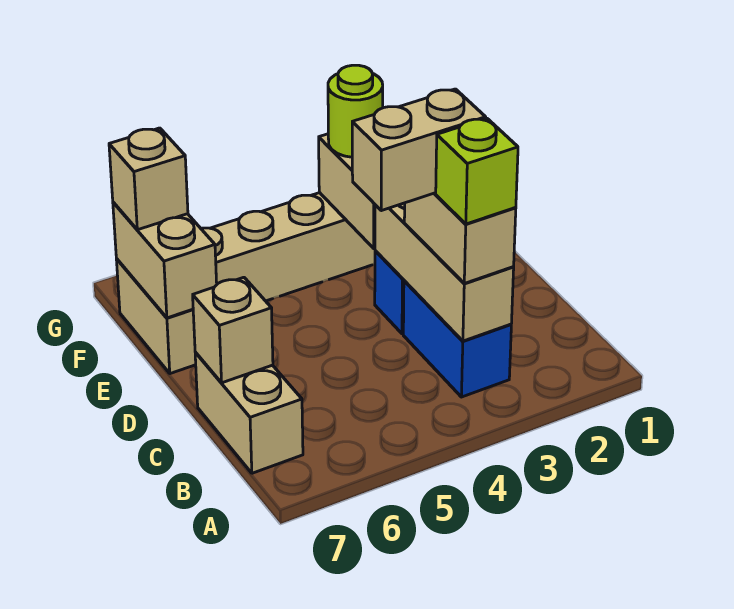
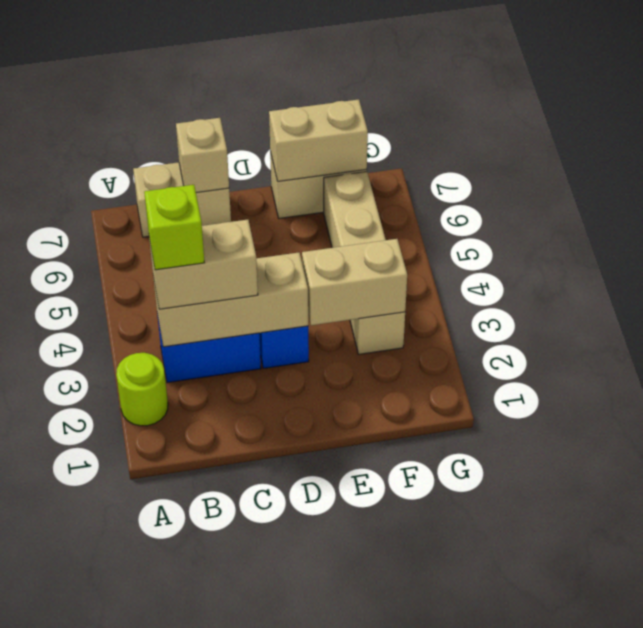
tan 1x2 brick [352,89,486,211] -> none
lime 1x1 round brick [328,65,383,157] -> lime 1x1 round brick moved to [116,353,168,426]
tan 1x1 brick [109,128,188,230] -> none

